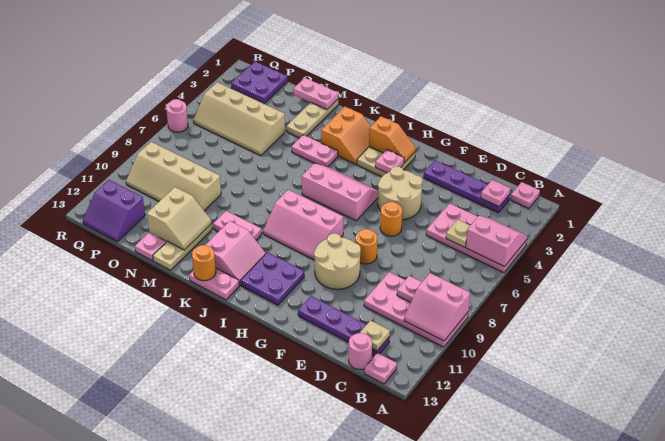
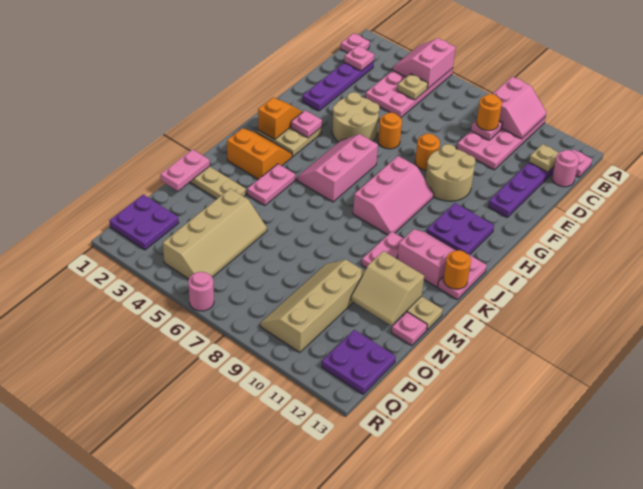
none -> orange 1x1 round brick [477,94,502,131]
tan 2x2 slope [147,187,211,250] -> tan 2x2 slope turned to [351,251,424,325]
tan 2x4 slope [126,142,221,211] -> tan 2x4 slope turned to [260,260,365,353]
purple 2x2 slope [83,180,145,242] -> purple 2x2 plate [322,330,396,394]

